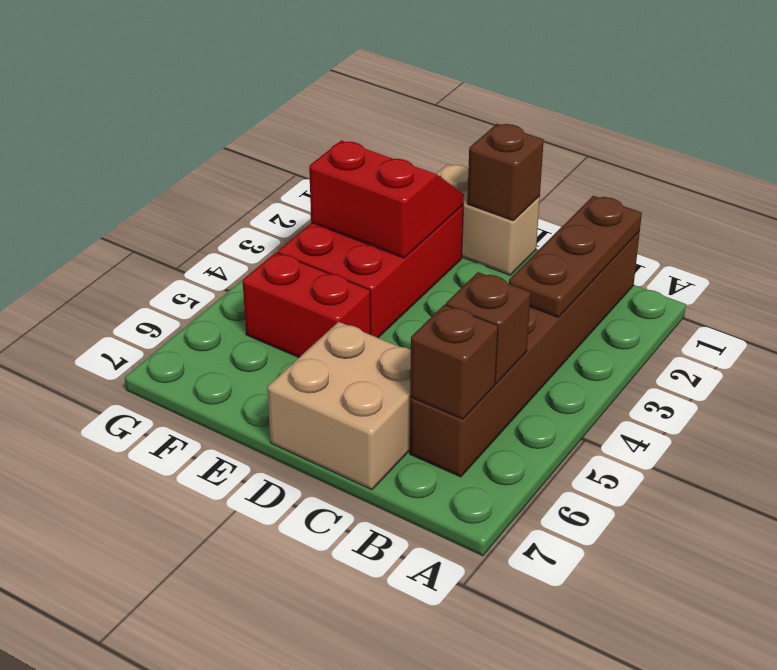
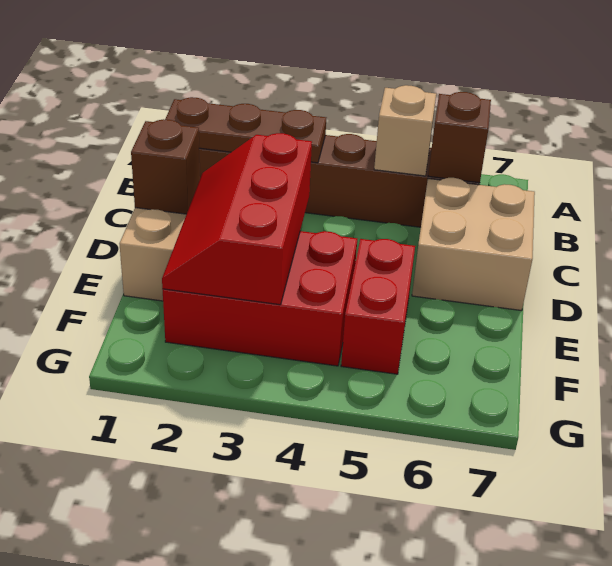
brown 1x1 brick [446,272,531,383] -> tan 1x1 brick [374,85,436,176]
red 2x2 slope [309,140,464,258] -> red 2x3 slope [162,133,312,305]

